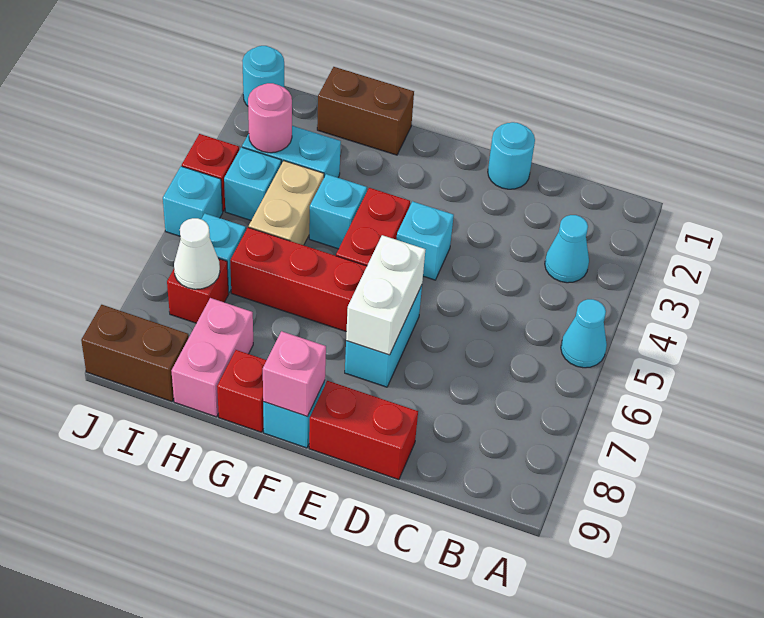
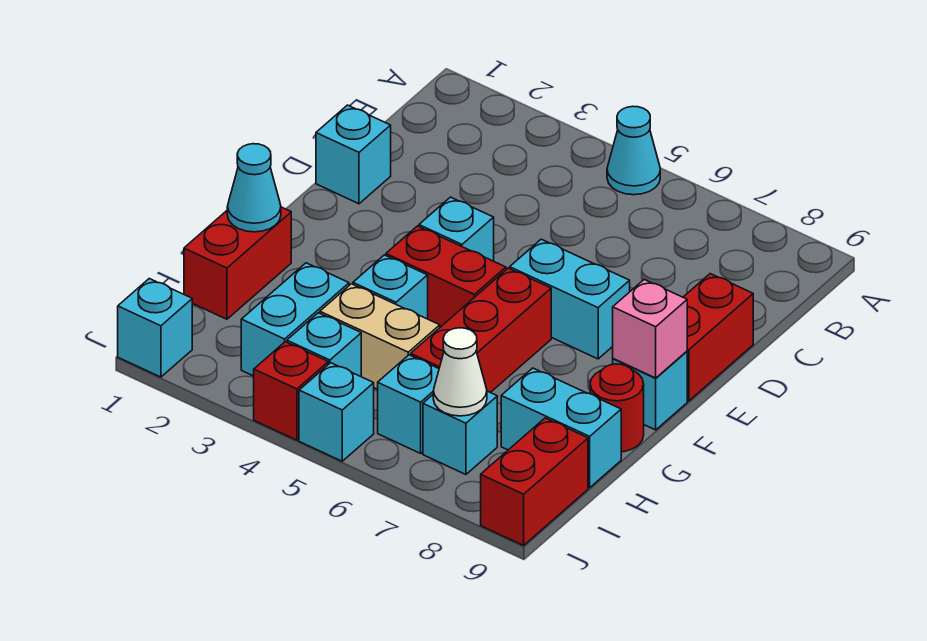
cyan 1x1 cone [545,215,589,283] -> cyan 1x1 cone moved to [227,144,281,232]
cyan 1x1 round brick [488,122,535,189] -> cyan 1x1 brick [316,105,391,204]
white 1x2 brick [346,235,425,355] -> none
brown 1x2 brick [317,67,414,155] -> red 1x2 brick [184,207,291,319]
red 1x1 brick [217,350,267,432] -> red 1x1 round brick [590,364,644,452]
pink 1x2 brick [172,298,253,417] -> cyan 1x2 brick [501,368,621,488]
pink 1x1 round brick [248,83,292,153] -> none
red 1x1 brick [167,259,229,323] -> cyan 1x1 brick [423,391,497,474]
brown 1x2 brick [81,305,189,401] -> red 1x2 brick [481,418,588,545]
cyan 1x1 round brick [242,46,284,106] -> cyan 1x1 brick [118,279,192,377]

